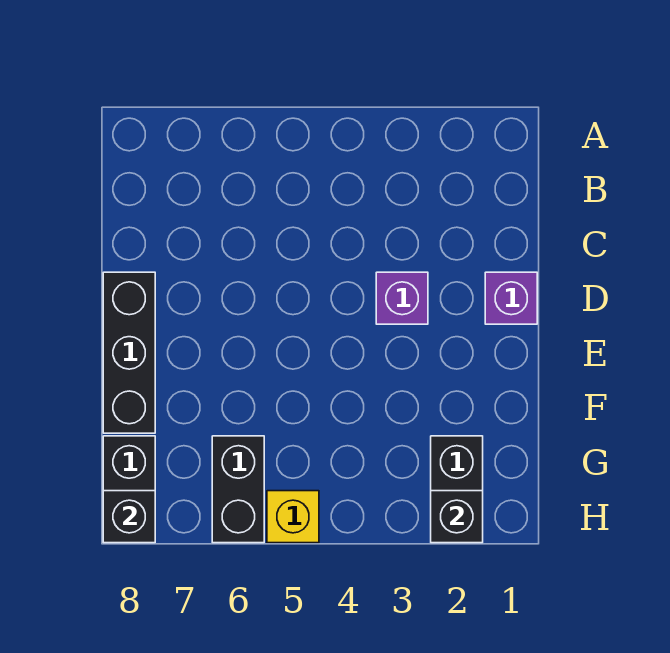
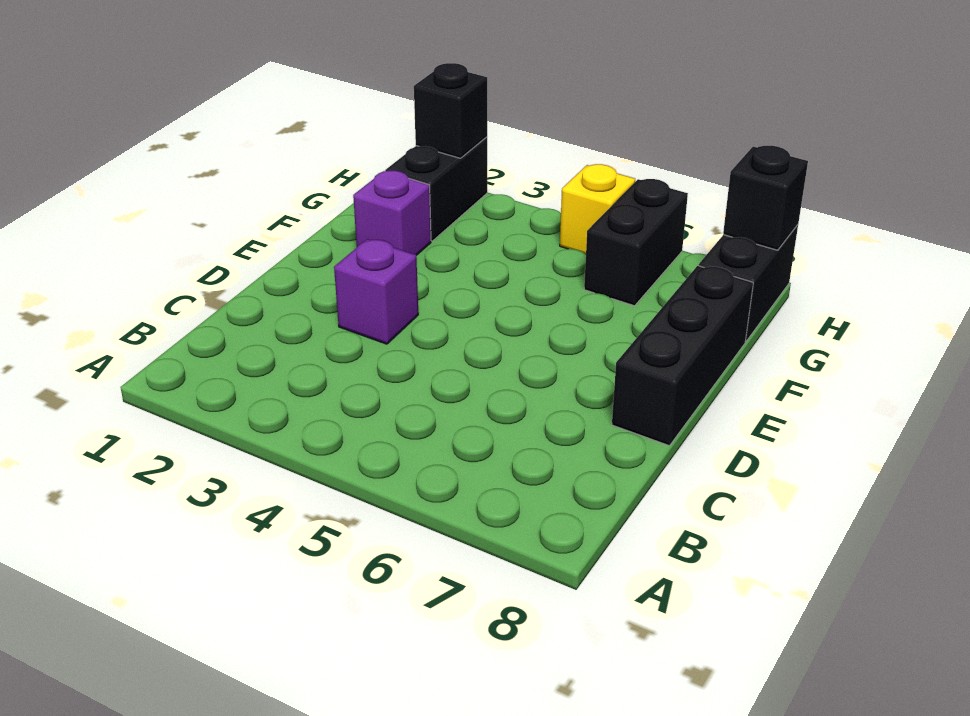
purple 1x1 brick [485,272,537,324] -> purple 1x1 brick moved to [353,171,431,255]

